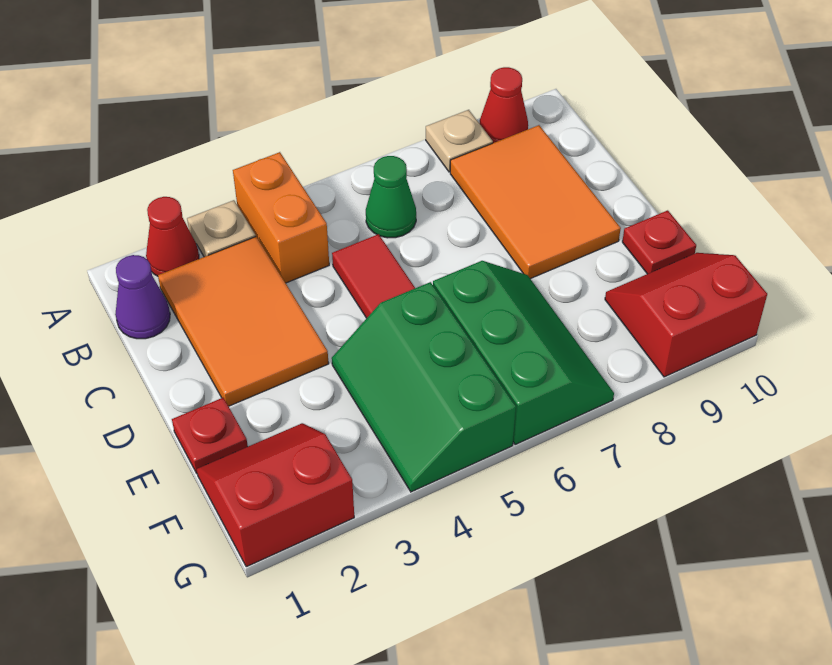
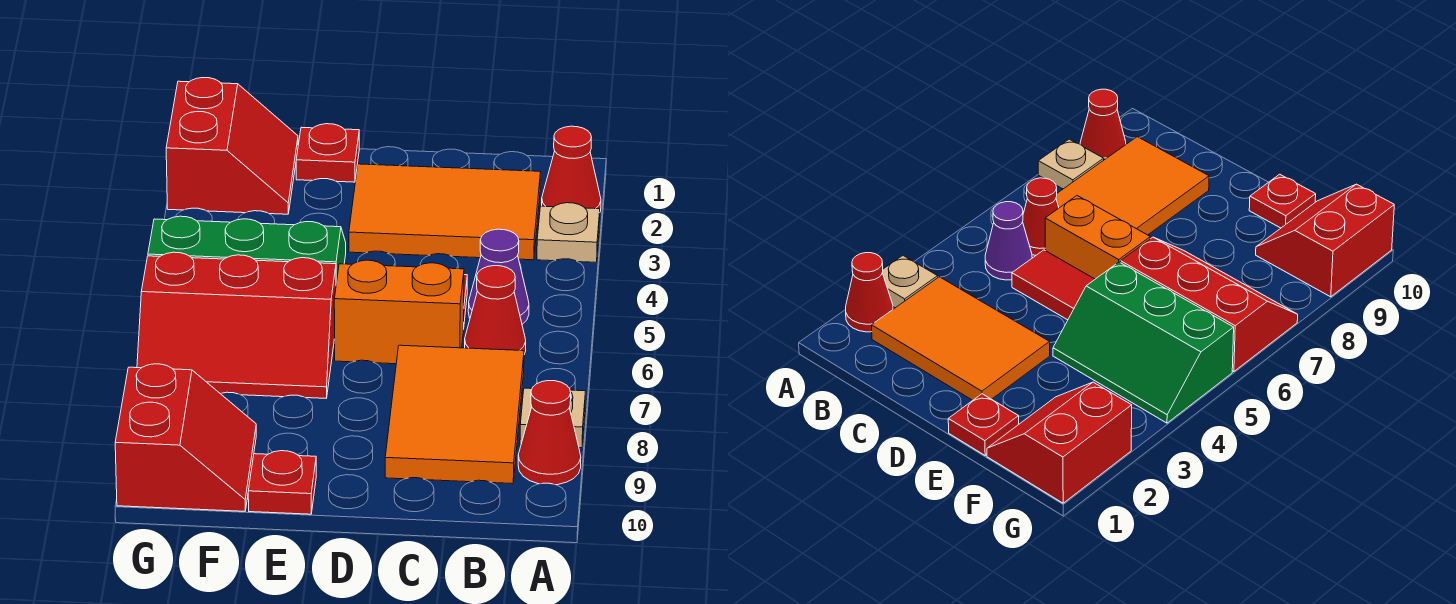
orange 1x2 brick [233,152,329,283] -> orange 1x2 brick moved to [334,260,464,364]
purple 1x1 cone [115,255,170,339] -> purple 1x1 cone moved to [468,229,529,324]
green 1x1 cone [366,156,416,238] -> red 1x1 cone [465,266,526,354]
orange 2x3 tile [450,125,621,279] -> orange 2x3 tile turned to [385,345,524,484]
green 2x3 slope [433,261,614,445] -> red 2x3 slope [137,252,336,398]

